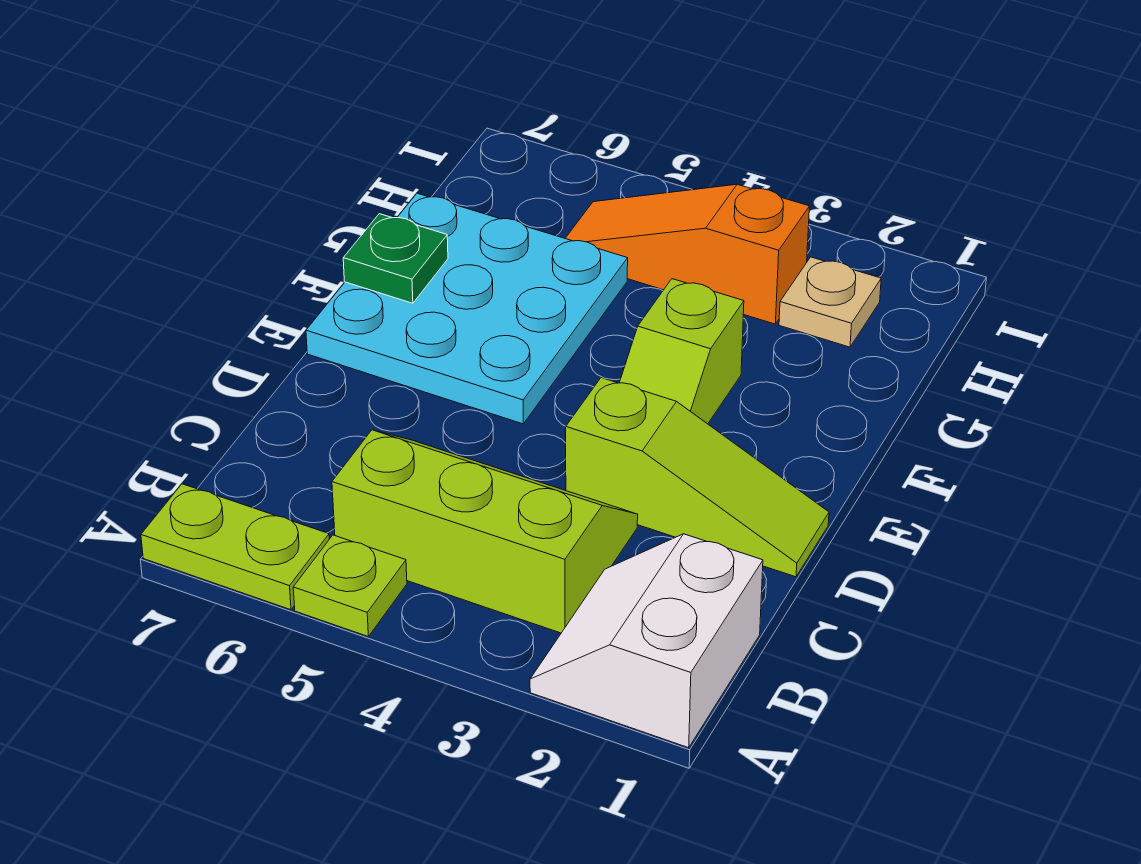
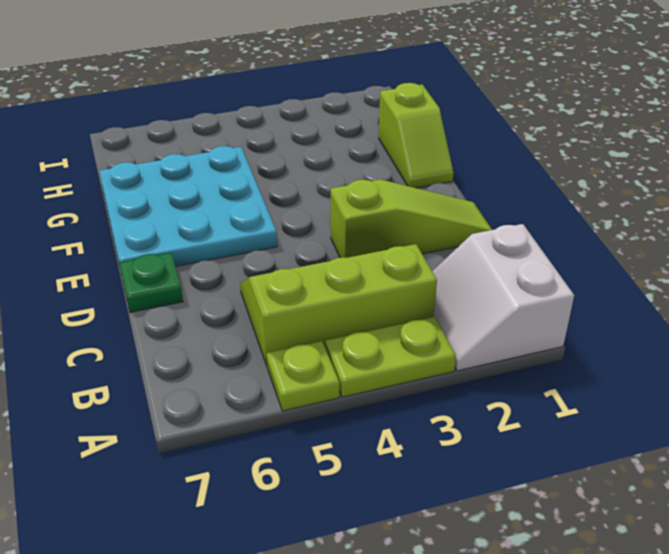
lime 1x2 plate [141,484,329,610] -> lime 1x2 plate moved to [325,317,456,397]
lime 1x2 slope [619,279,744,424] -> lime 1x2 slope moved to [379,83,454,188]
green 1x1 plate [343,214,448,303] -> green 1x1 plate moved to [119,253,183,312]
tan 1x1 plate [779,257,881,347] -> none
orange 1x3 slope [565,184,810,324] -> none

